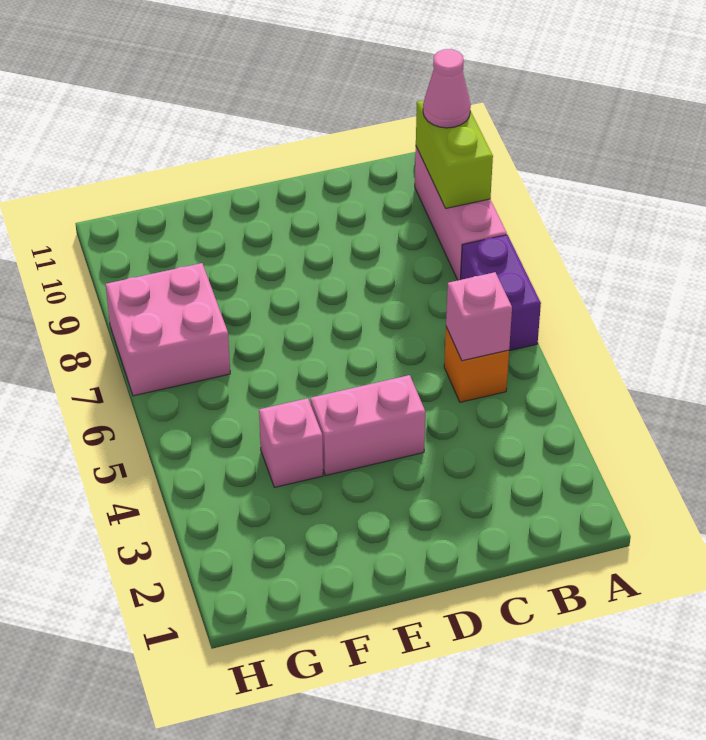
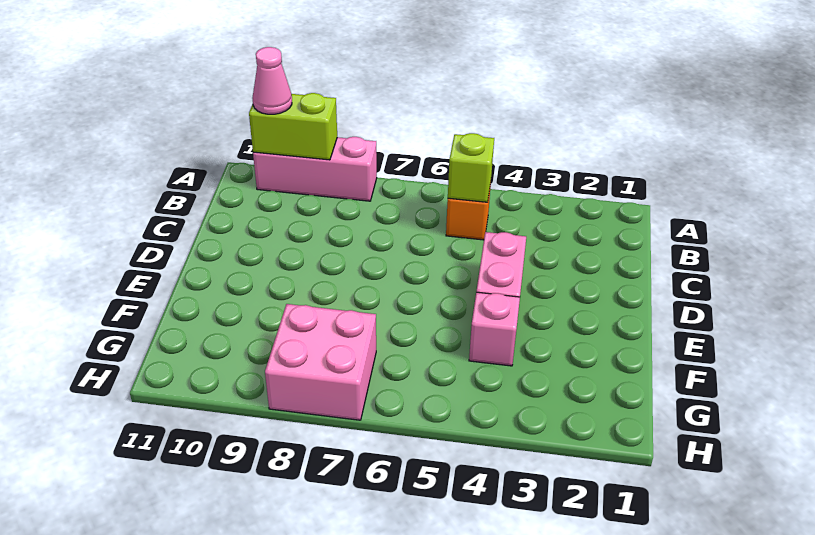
purple 1x2 brick [461,235,541,351] -> none
pink 1x1 brick [446,272,512,361] -> lime 1x1 brick [448,133,494,202]

